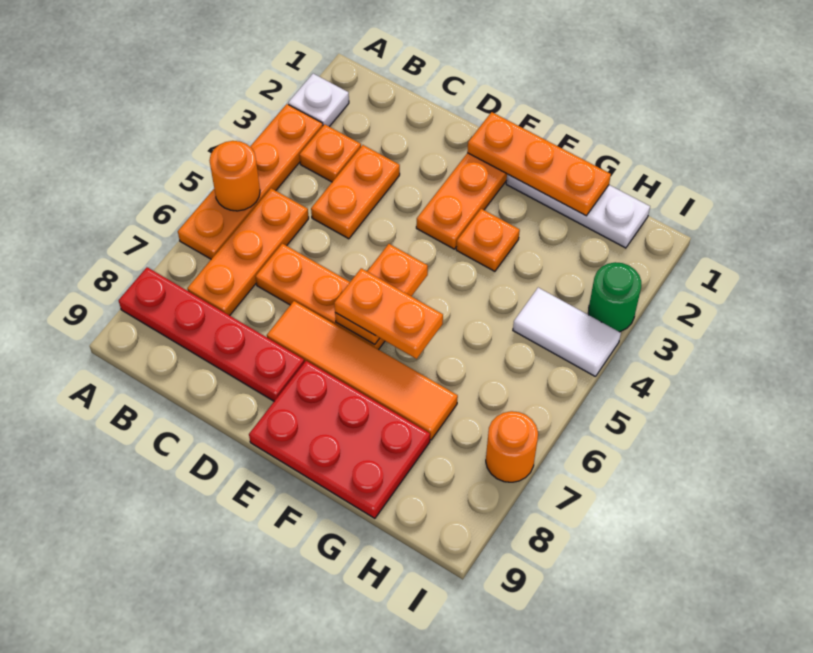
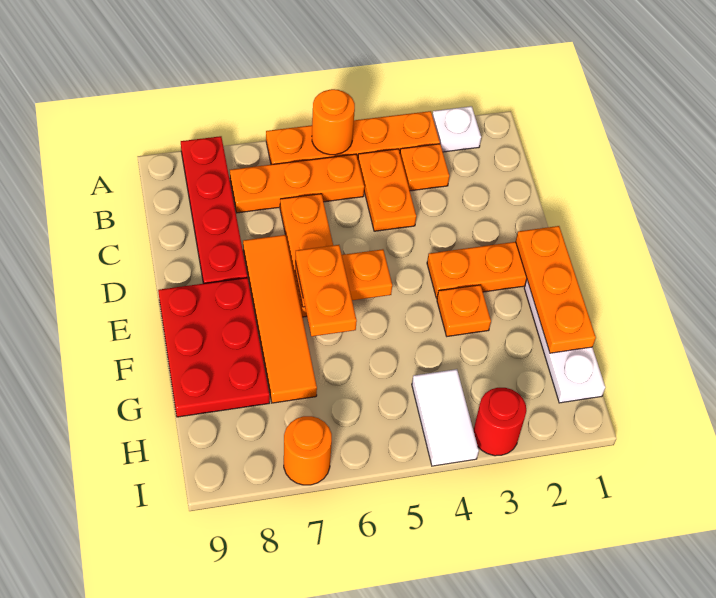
orange 1x2 plate [311,145,400,239] -> orange 1x2 plate turned to [358,149,416,231]
green 1x1 round brick [588,262,641,332] -> red 1x1 round brick [473,388,526,456]

